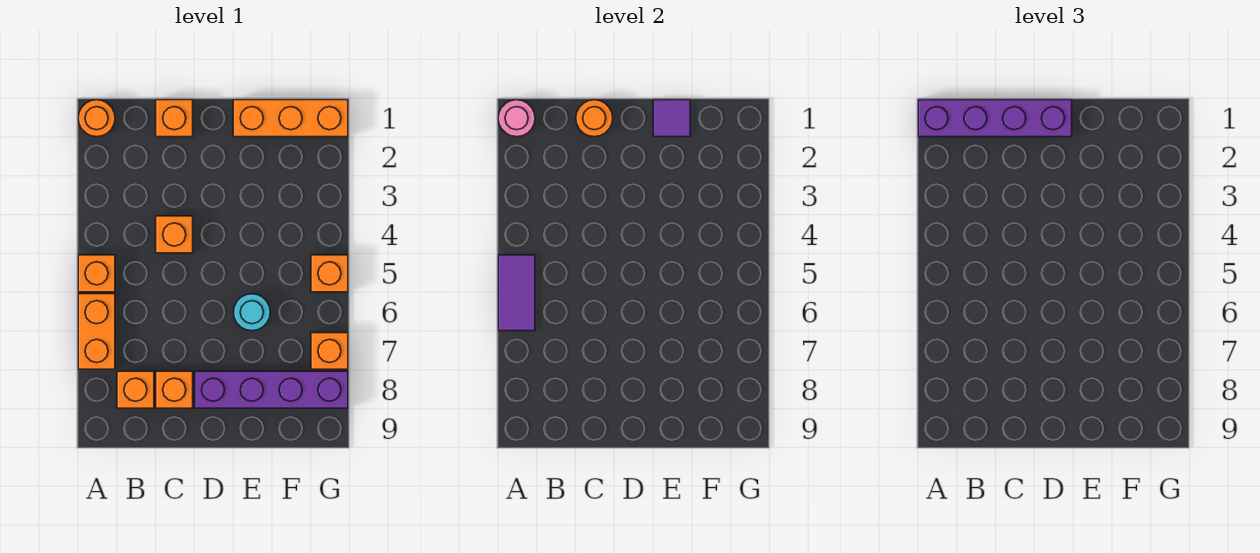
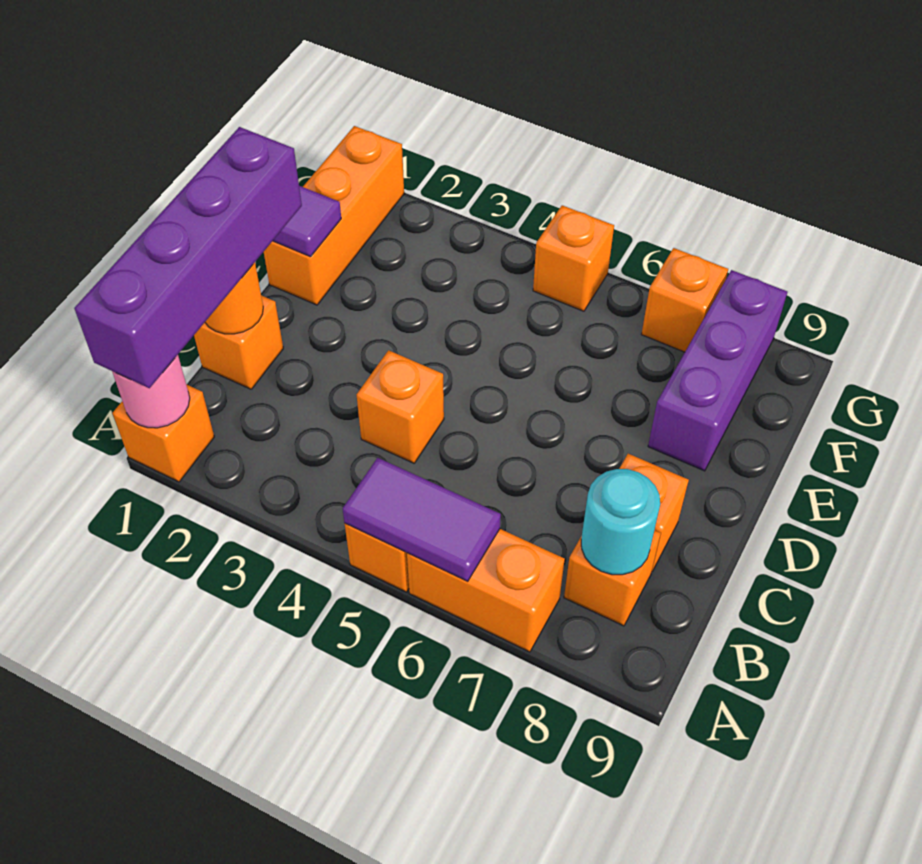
orange 1x1 round brick [78,100,115,137] -> orange 1x1 brick [113,384,214,482]
purple 1x4 brick [195,371,348,408] -> purple 1x3 brick [648,270,787,471]
cyan 1x1 round brick [233,294,270,331] -> cyan 1x1 round brick moved to [581,469,660,575]

